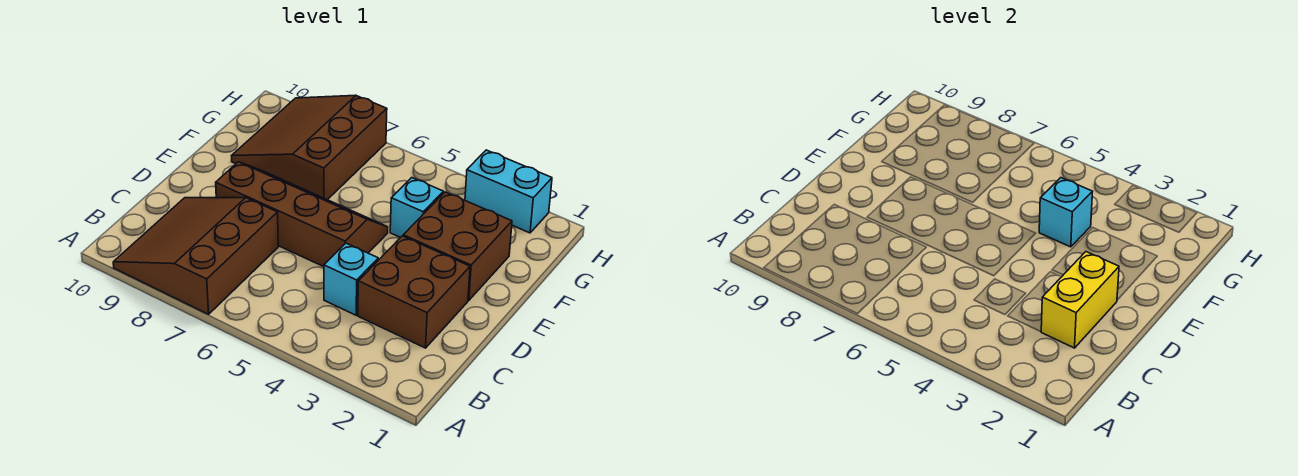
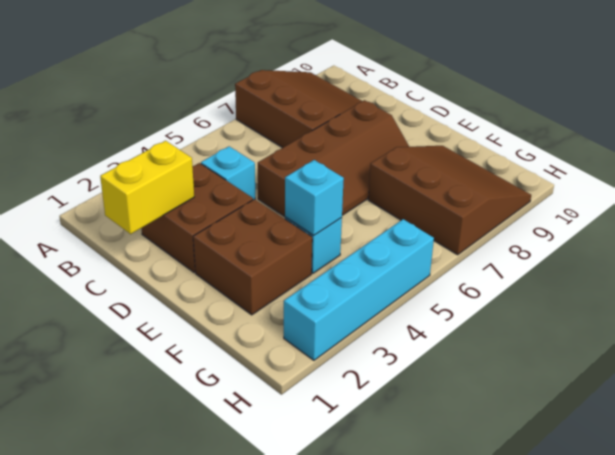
yellow 1x2 brick [1041,252,1119,348] -> yellow 1x2 brick turned to [100,141,194,234]
cyan 1x2 brick [465,150,552,233] -> cyan 1x4 brick [284,219,434,360]

